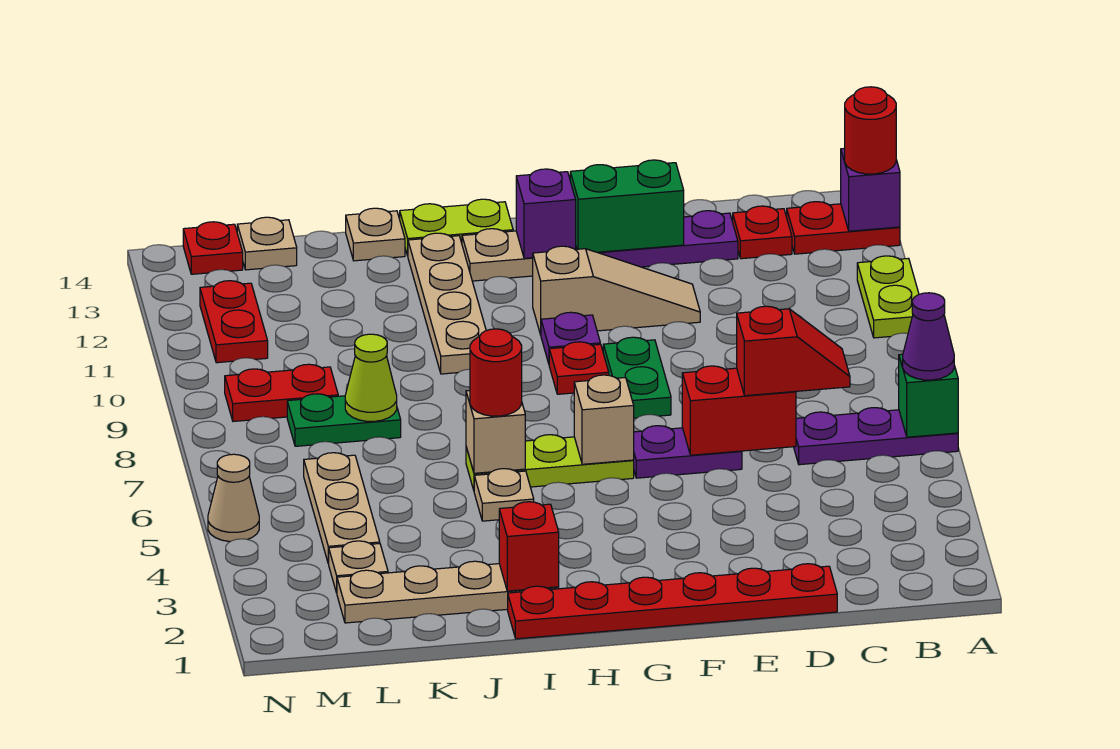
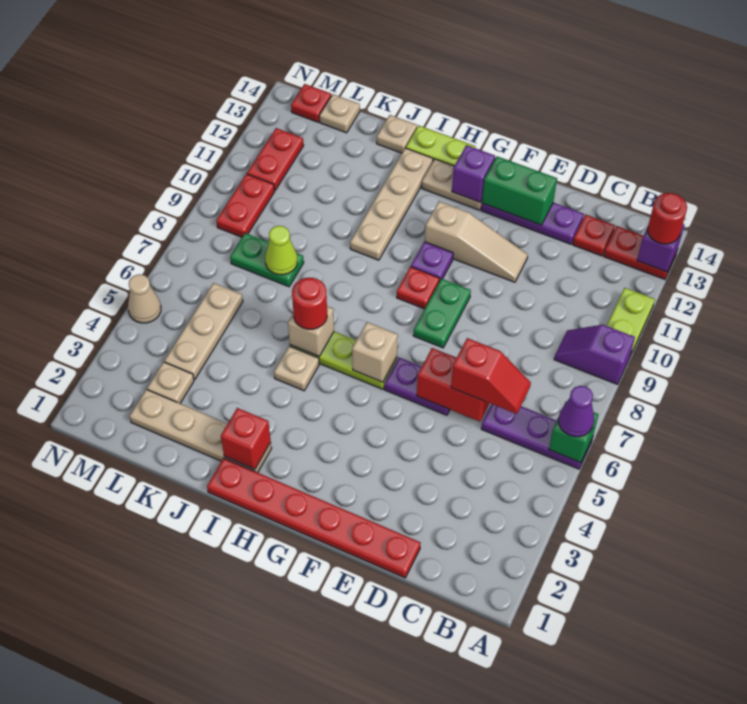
none -> purple 1x2 slope [554,325,635,384]
red 1x2 plate [225,364,338,421] -> red 1x2 plate turned to [216,174,275,237]

